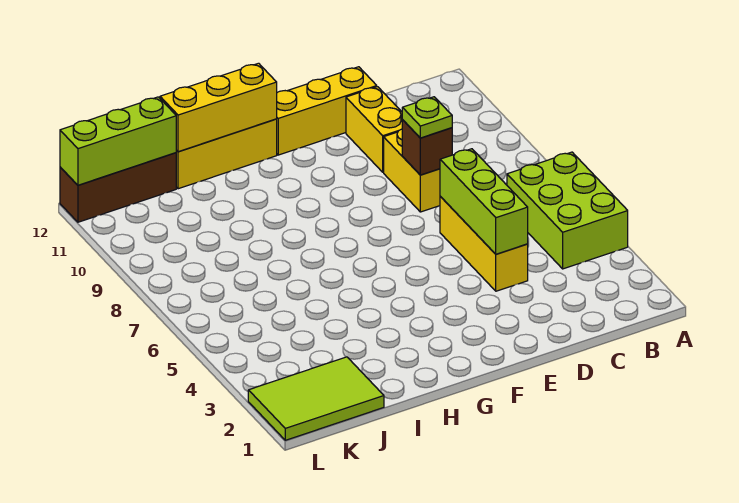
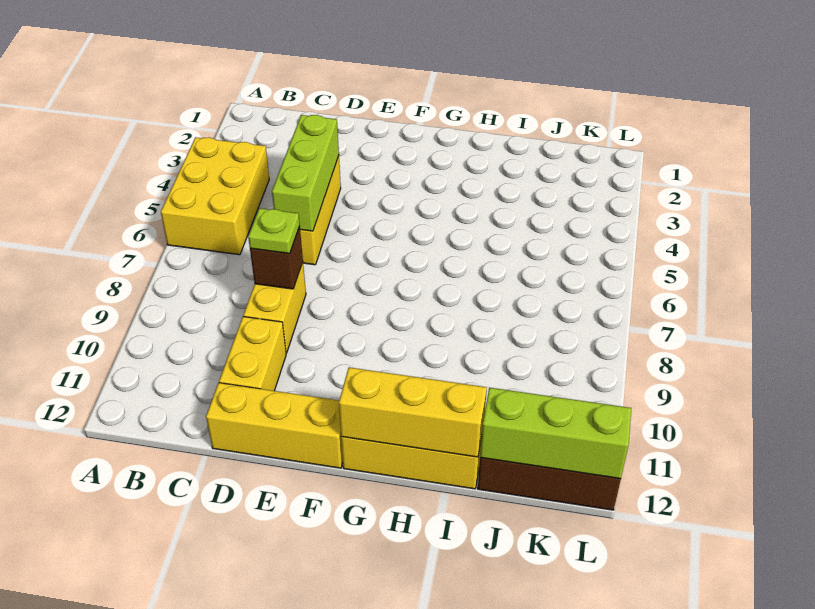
lime 2x3 brick [507,152,628,269] -> yellow 2x3 brick [161,137,269,255]
lime 2x3 tile [248,357,384,440] -> none

